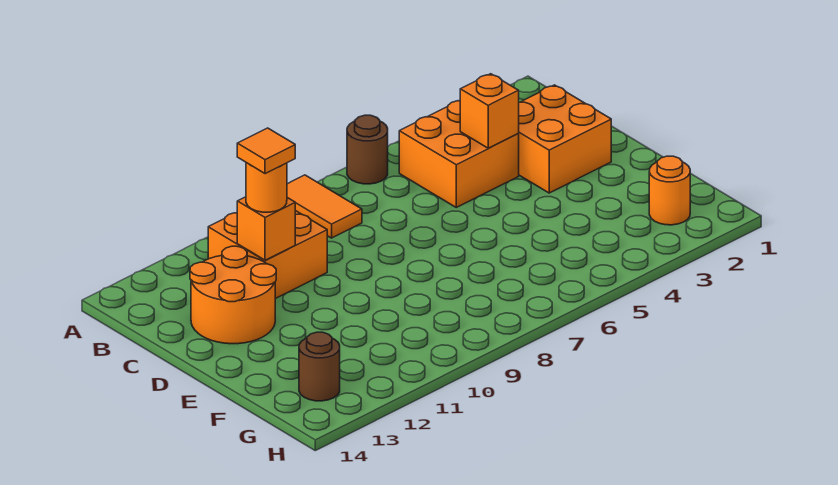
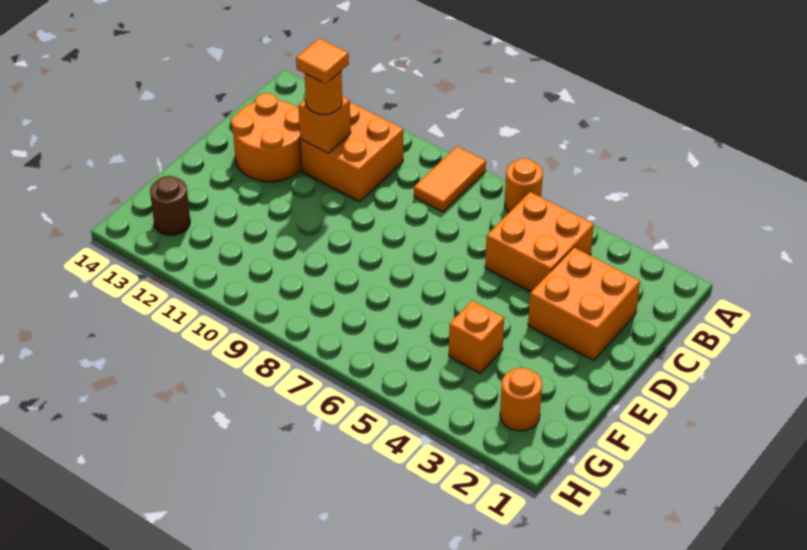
brown 1x1 round brick [347,115,388,184] -> orange 1x1 round brick [505,158,543,212]
orange 1x1 brick [460,74,519,148] -> orange 1x1 brick moved to [449,301,504,373]

